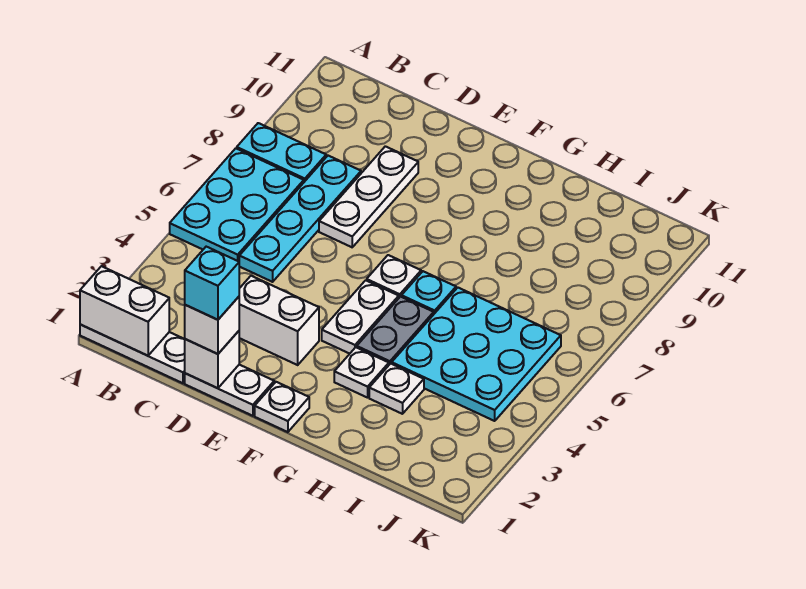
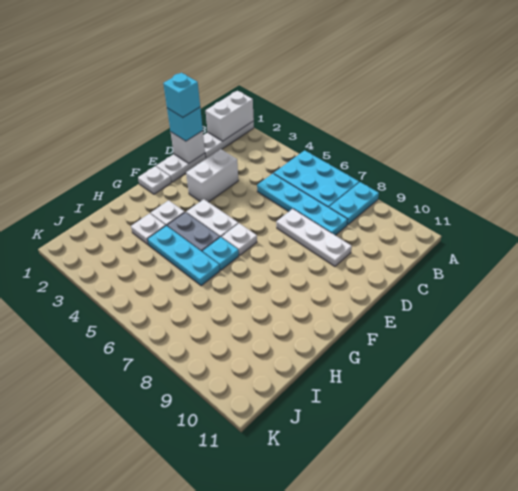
white 1x1 brick [185,297,239,354] -> cyan 1x1 brick [167,107,203,141]
cyan 3x3 plate [392,288,561,421] -> cyan 1x3 plate [148,226,220,286]

